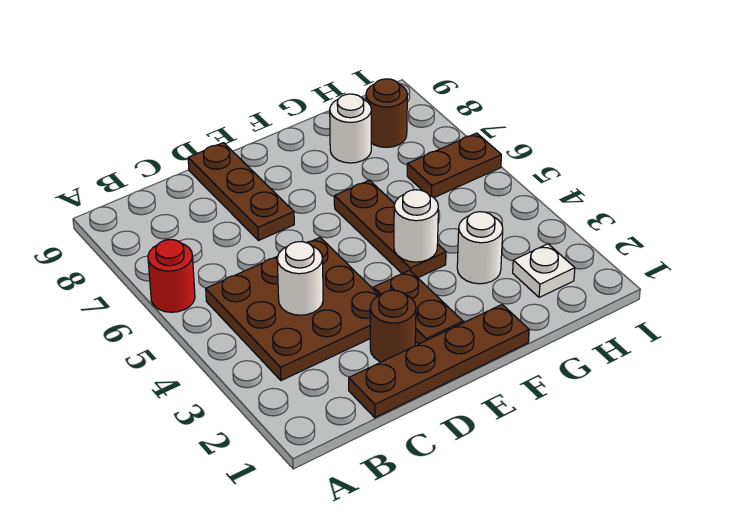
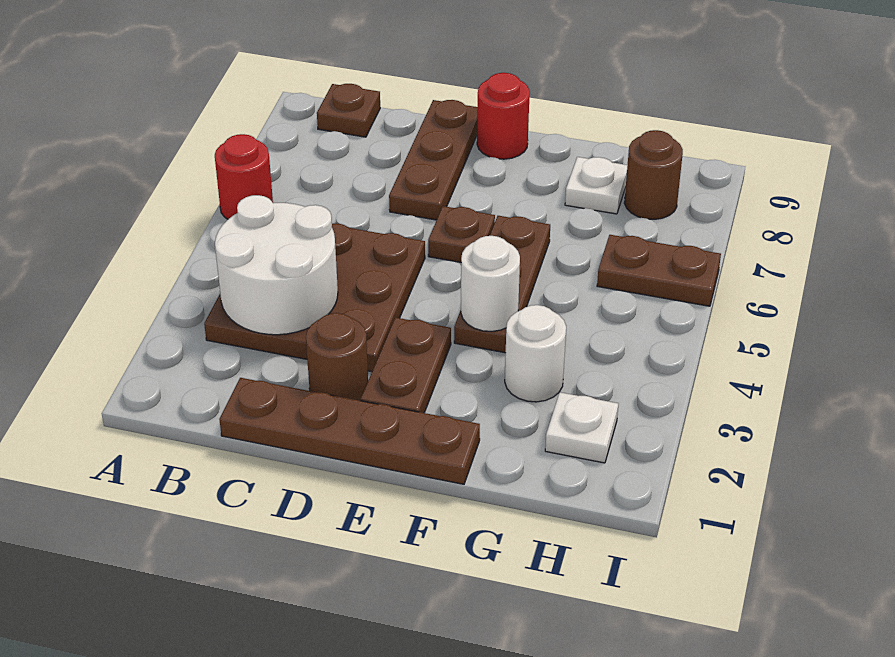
none -> brown 1x1 plate [317,84,380,137]
white 1x1 round brick [277,242,323,315] -> white 2x2 round brick [215,195,338,335]
none -> brown 1x1 plate [428,206,495,262]
none -> red 1x1 round brick [477,73,530,159]
white 1x1 round brick [330,94,371,163] -> white 1x1 plate [565,157,628,214]

